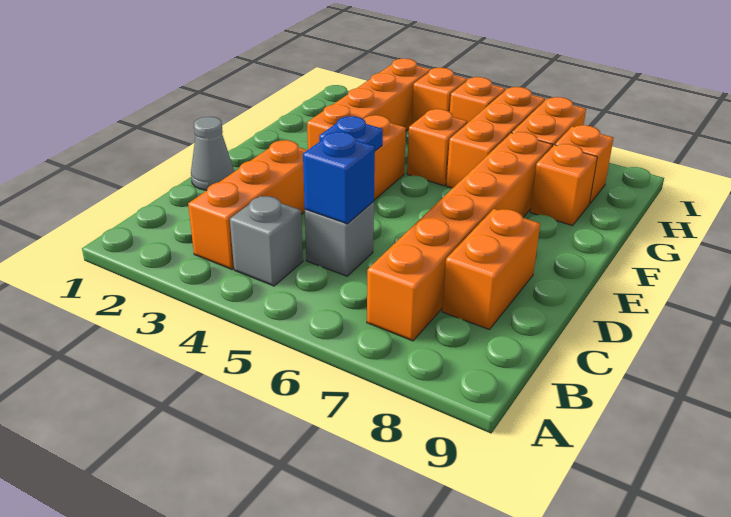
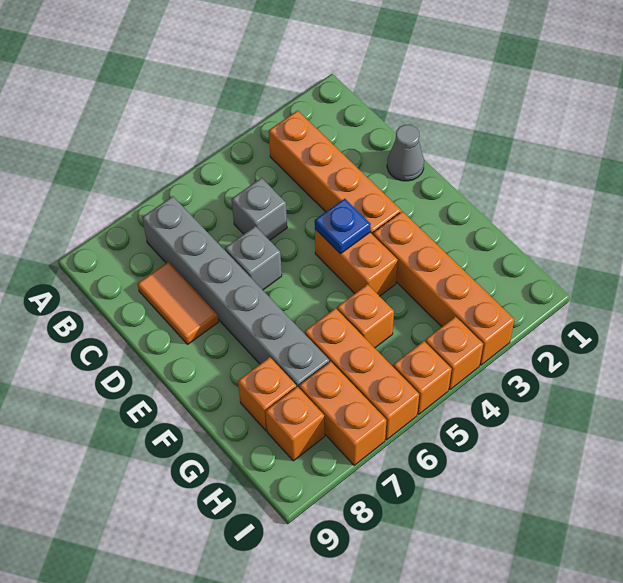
orange 1x3 brick [188,140,307,269] -> orange 1x4 brick [269,110,401,235]
grey 1x1 brick [230,196,303,286] -> grey 1x1 brick moved to [225,226,282,290]
orange 1x6 brick [367,132,552,341] -> grey 1x6 brick [142,196,329,387]
blue 1x1 brick [303,132,375,224] -> none
orange 1x2 brick [442,209,540,330] -> orange 1x2 tile [138,262,218,344]

